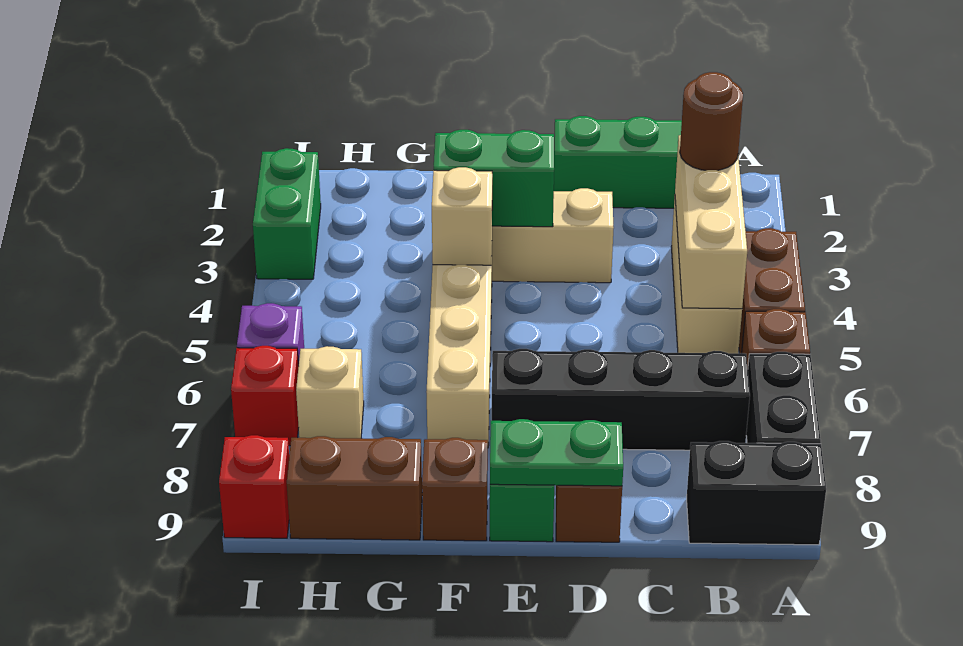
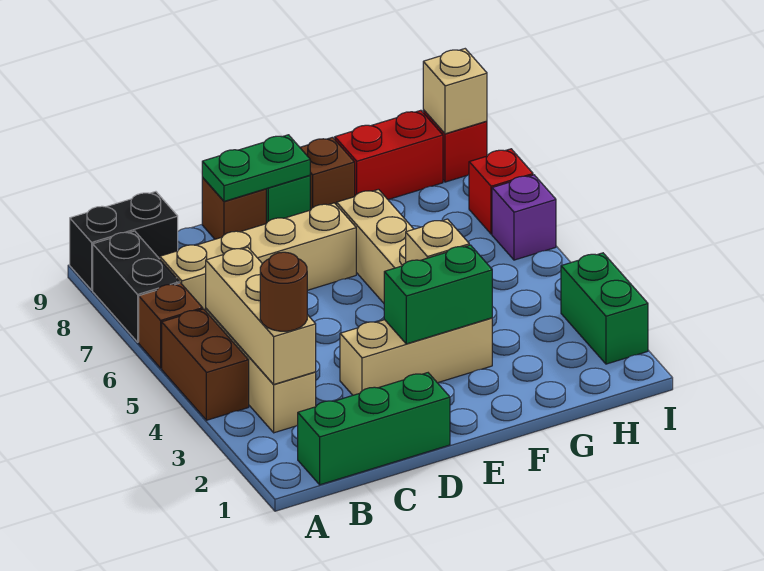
black 1x4 brick [492,349,750,450] -> tan 1x4 brick [160,203,356,311]
brown 1x2 brick [287,436,422,540] -> red 1x2 brick [335,110,443,200]
tan 1x1 brick [296,346,364,438] -> tan 1x1 brick moved to [423,49,487,134]

